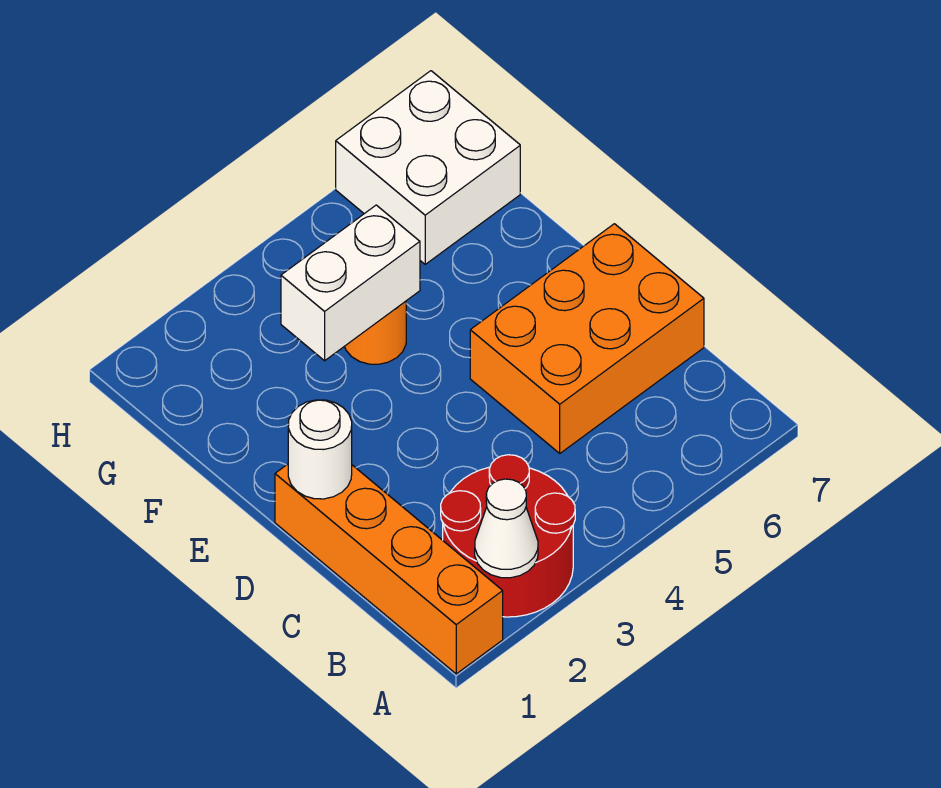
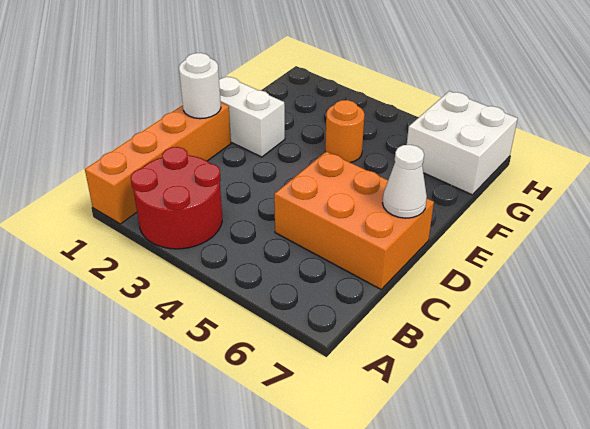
white 1x1 cone [475,479,538,578] -> white 1x1 cone moved to [383,145,427,218]
white 1x2 brick [281,205,420,361] -> white 1x2 brick moved to [219,76,285,157]

